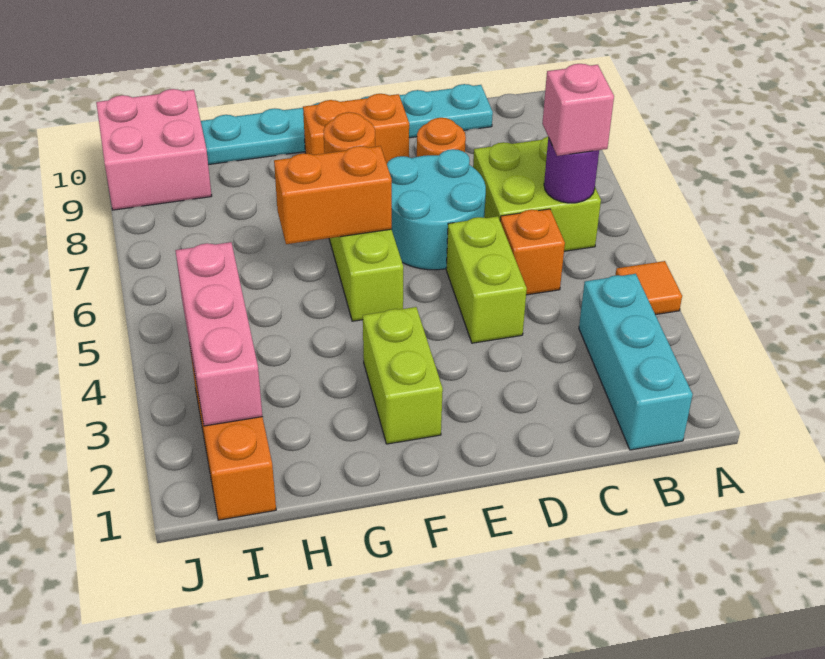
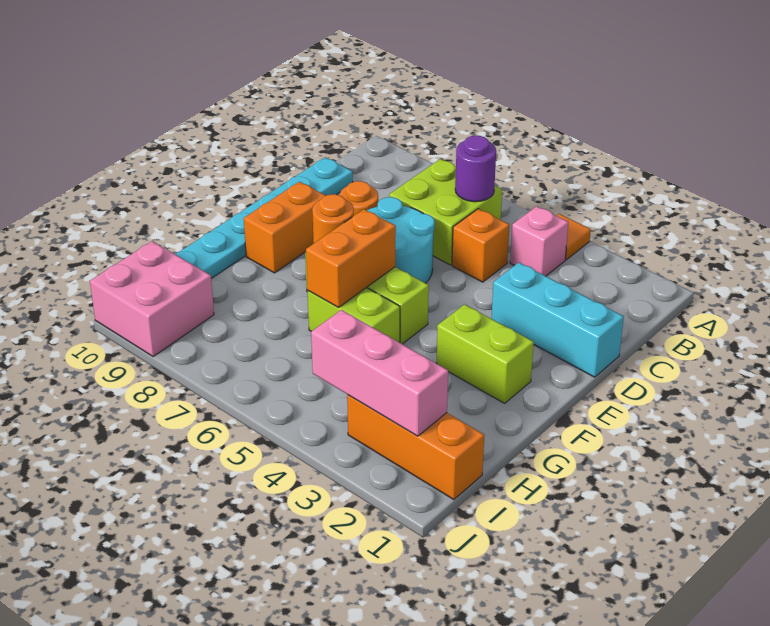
cyan 1x3 brick [579,274,693,450] -> cyan 1x3 brick moved to [491,263,624,377]
pink 1x1 brick [542,64,614,156] -> pink 1x1 brick moved to [510,206,568,276]
lime 1x2 brick [446,216,527,343] -> lime 1x2 brick moved to [308,288,400,343]

